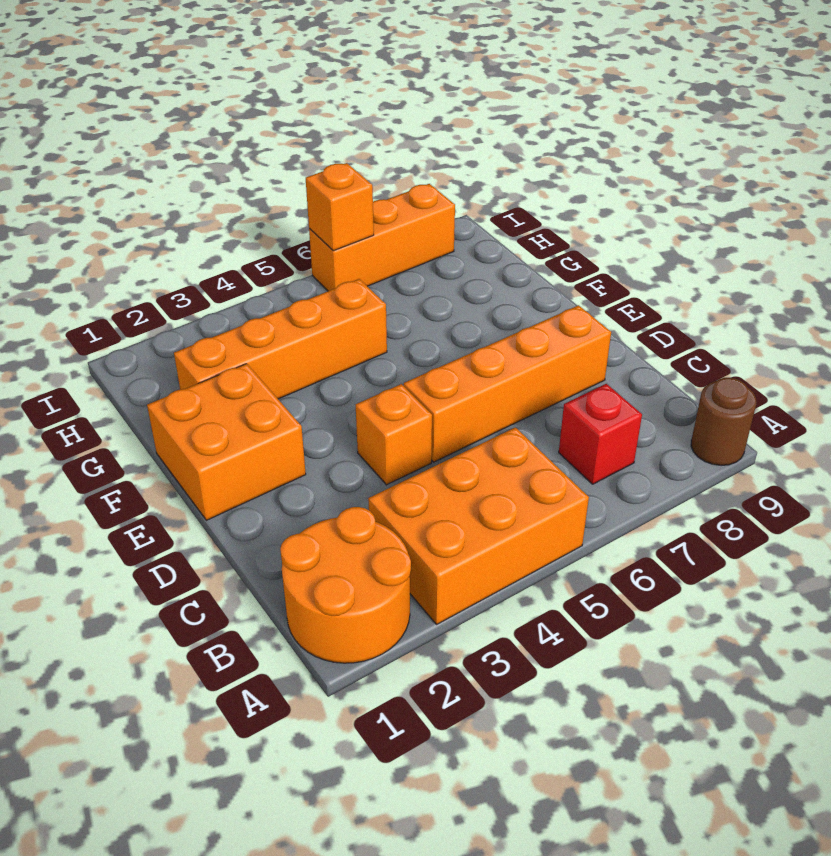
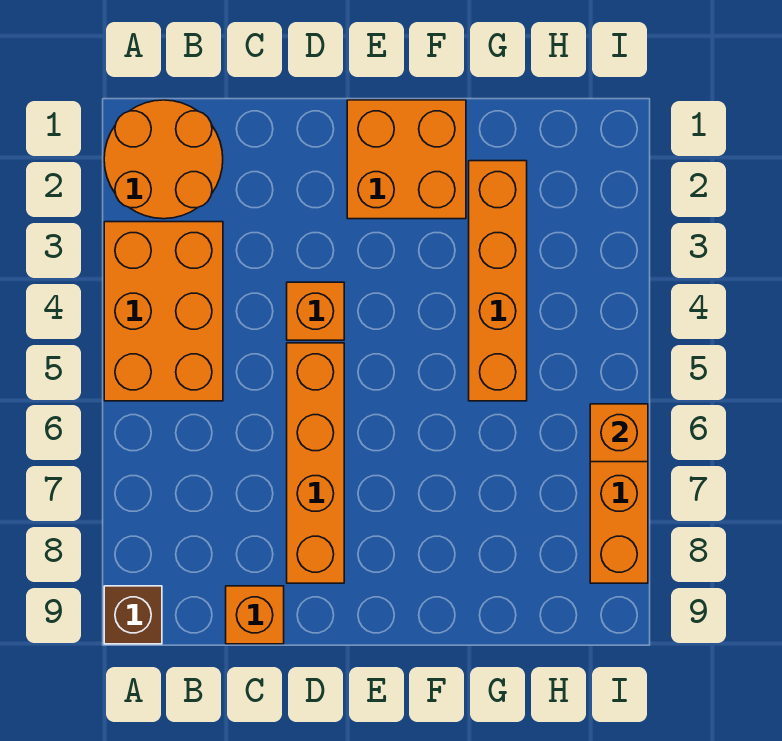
brown 1x1 round brick [691,378,756,466] -> brown 1x1 brick [104,586,162,644]
red 1x1 brick [559,384,642,484] -> none
none -> orange 1x1 brick [226,586,284,644]

